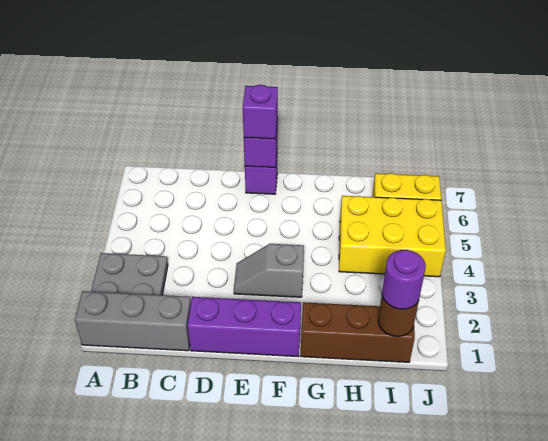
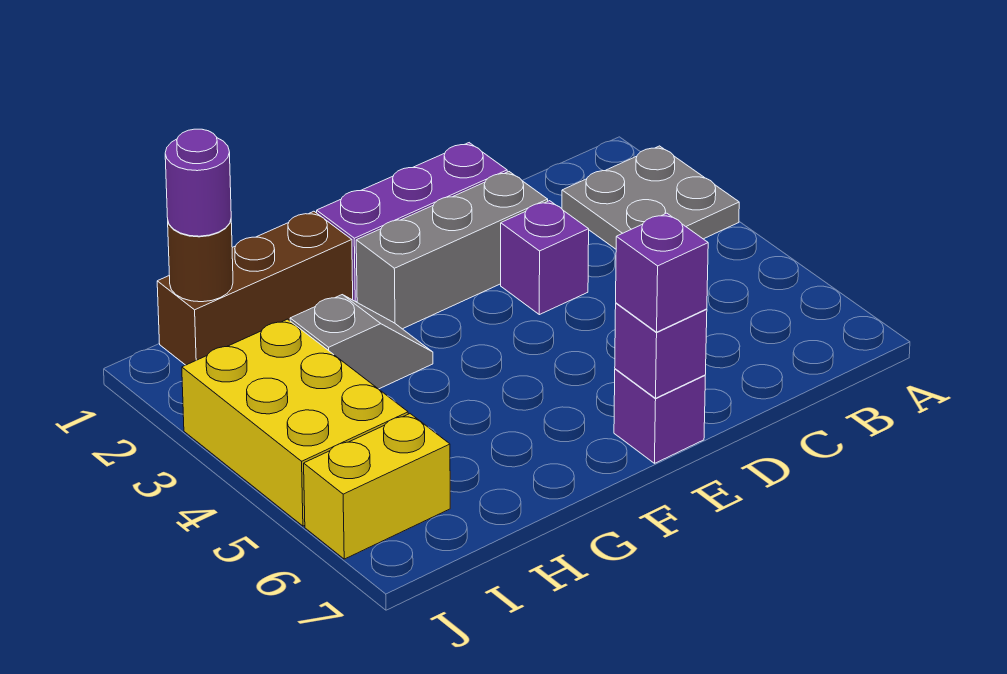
grey 1x3 brick [75,291,191,351] -> grey 1x3 brick moved to [356,172,548,329]
none -> purple 1x1 brick [501,201,589,315]
grey 1x2 slope [234,244,304,297] -> grey 1x2 slope moved to [290,295,433,389]
yellow 2x3 brick [339,196,446,277] -> yellow 2x3 brick turned to [182,319,408,526]

